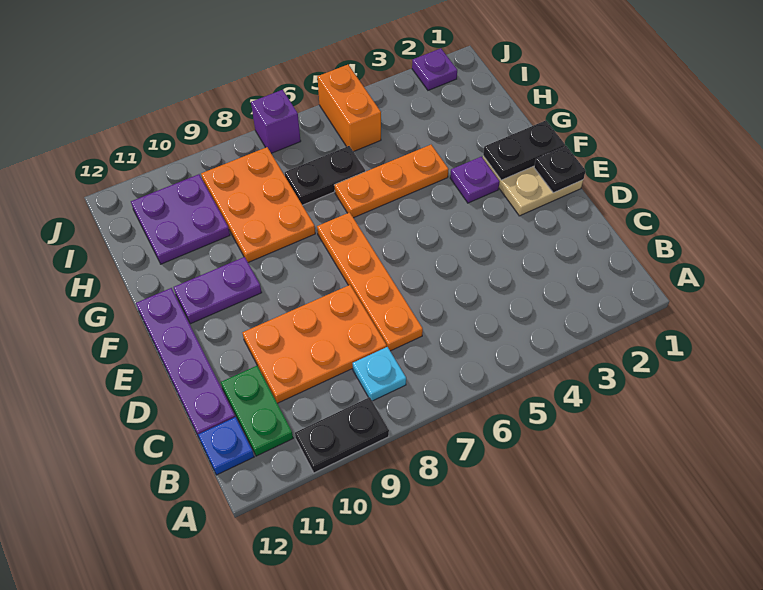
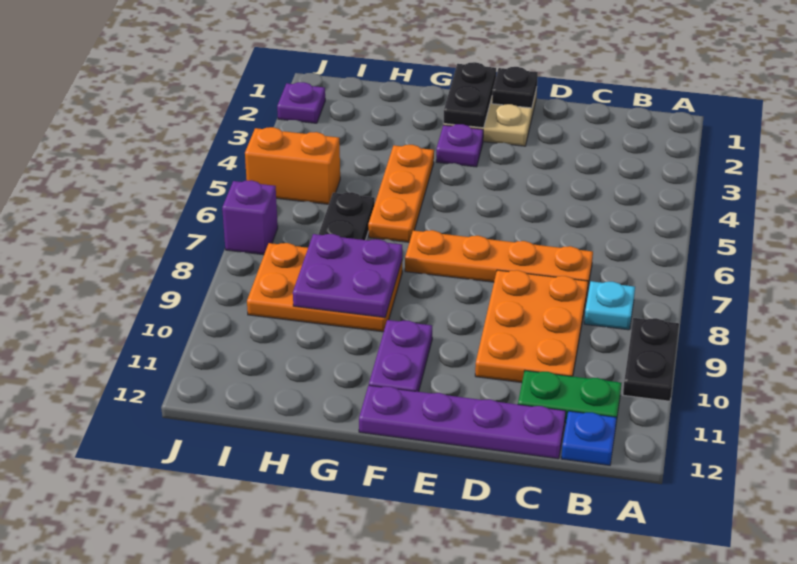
purple 2x2 plate [131,174,230,264] -> purple 2x2 plate moved to [293,234,402,318]

